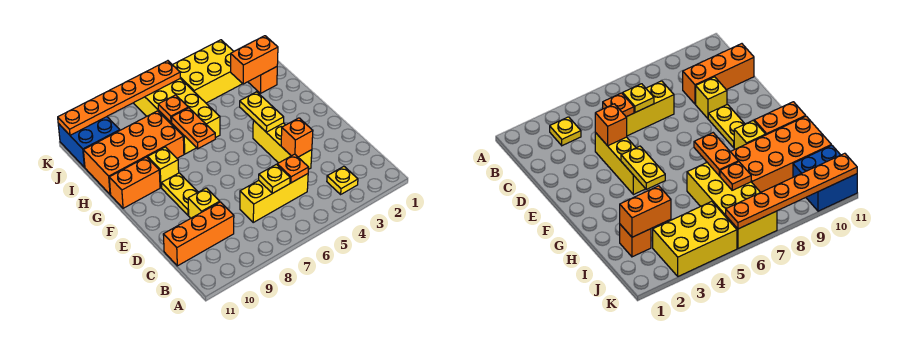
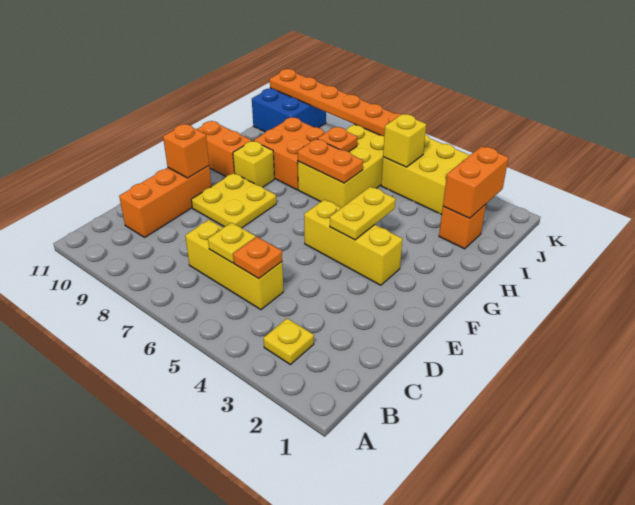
orange 1x3 brick [163,202,234,266] -> orange 1x3 brick turned to [119,166,211,237]
yellow 1x3 brick [253,120,312,169] -> yellow 1x3 brick turned to [304,199,402,285]
orange 1x1 brick [281,118,313,157] -> orange 1x1 brick moved to [163,124,209,178]
yellow 1x1 brick [188,188,220,218] -> yellow 1x1 brick moved to [383,114,426,167]
yellow 1x2 plate [161,173,198,215] -> yellow 2x2 plate [191,173,276,228]
orange 1x2 plate [171,108,215,149] -> orange 1x2 plate turned to [298,139,363,183]
orange 2x4 brick [83,111,184,194] -> orange 2x2 brick [254,117,326,190]
orange 1x2 brick [231,36,278,84] -> orange 1x2 brick turned to [443,146,508,218]

